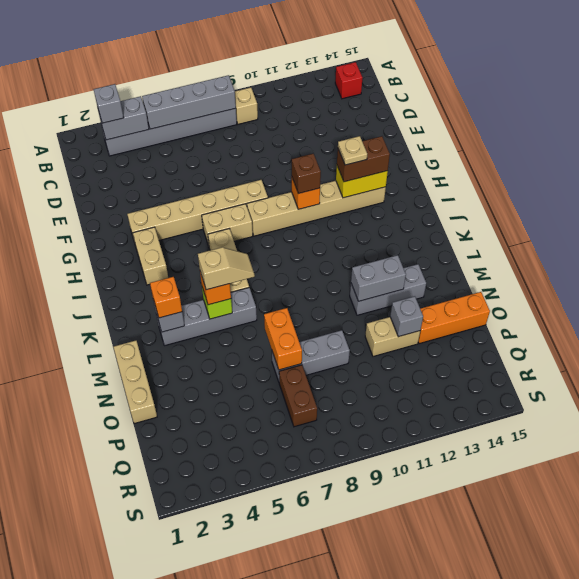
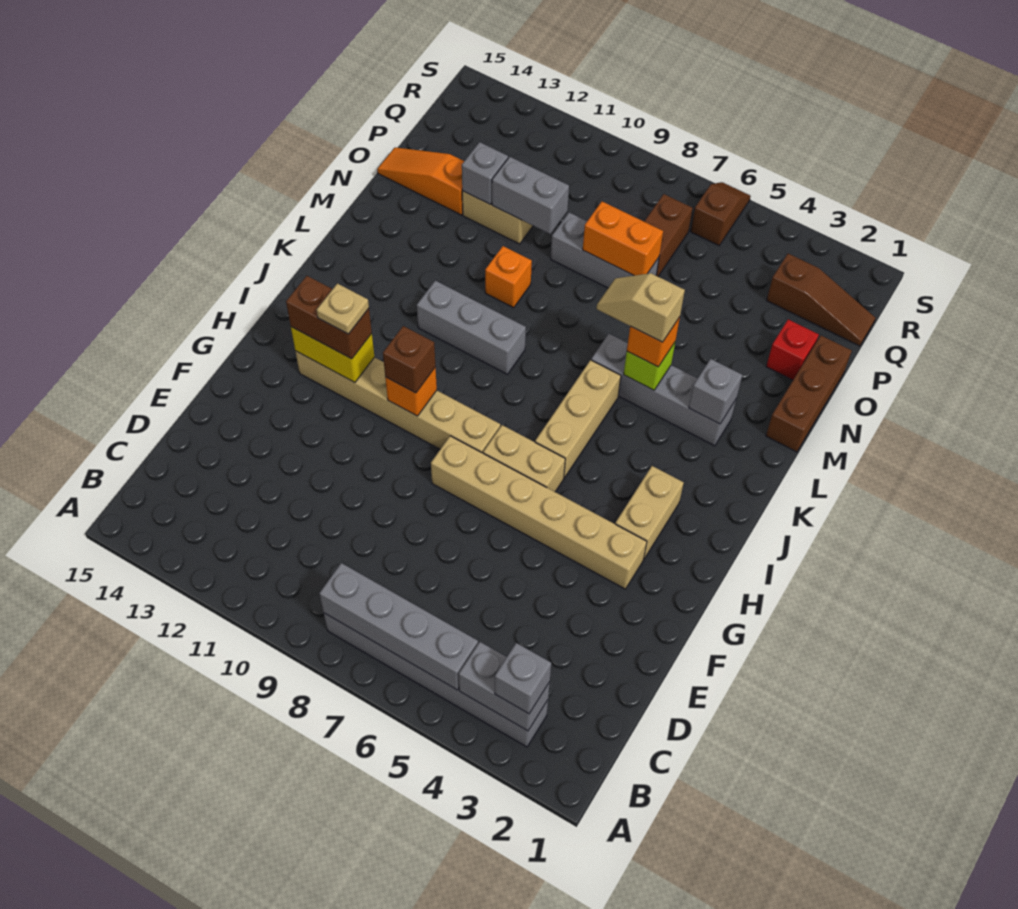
tan 1x1 brick [235,88,258,124] -> none
red 1x1 brick [335,62,362,99] -> red 1x1 brick moved to [766,320,819,380]
orange 1x1 brick [150,277,182,318] -> orange 1x1 brick moved to [485,246,532,308]
tan 1x3 brick [113,341,157,424] -> brown 1x3 brick [766,336,852,452]
grey 1x3 brick [350,264,426,315] -> grey 1x3 brick moved to [417,281,526,374]
grey 1x2 brick [351,255,406,301] -> grey 1x2 brick moved to [492,157,569,234]
orange 1x2 brick [264,308,302,370] -> orange 1x2 brick turned to [583,202,663,276]
orange 1x3 brick [418,292,490,344] -> orange 1x3 slope [377,148,464,215]
none -> brown 1x3 slope [767,254,875,346]
none -> brown 1x2 slope [691,182,751,246]

